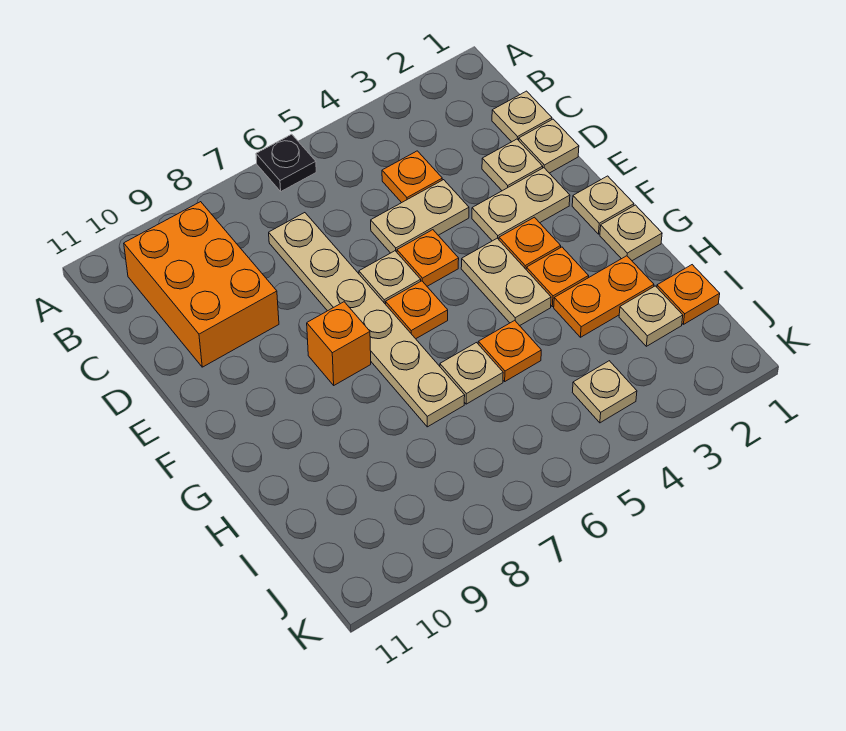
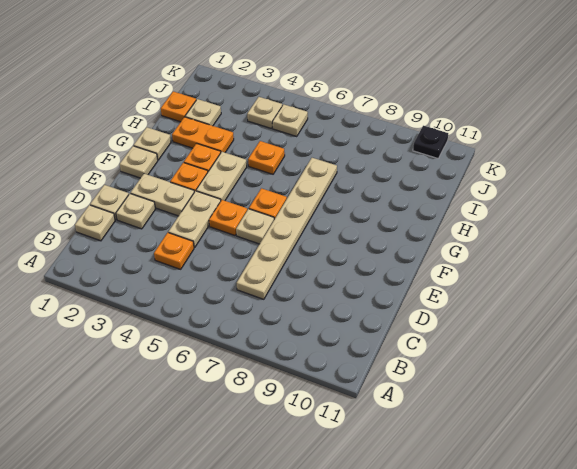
black 1x1 plate [256,134,316,191] -> black 1x1 plate moved to [413,126,448,158]
orange 2x3 brick [124,202,279,367] -> none
tan 1x2 plate [371,180,469,253] -> tan 1x2 plate turned to [168,191,221,248]
orange 1x1 brick [307,302,371,385] -> none
tan 1x1 plate [440,343,503,404] -> tan 1x1 plate moved to [272,104,308,136]

